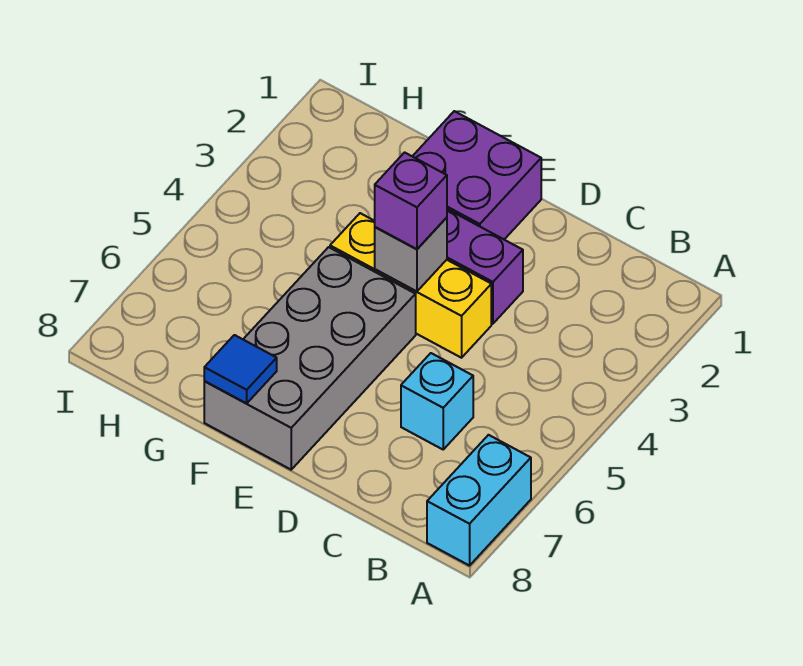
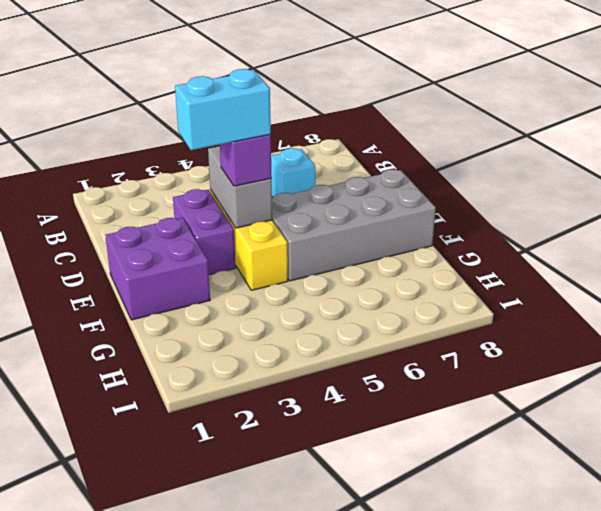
cyan 1x2 brick [427,435,531,566] -> cyan 1x2 brick moved to [175,69,271,150]
grey 1x1 brick [375,218,447,292] -> grey 1x2 brick [208,146,272,228]
blue 1x1 tile [204,335,277,404] -> none

